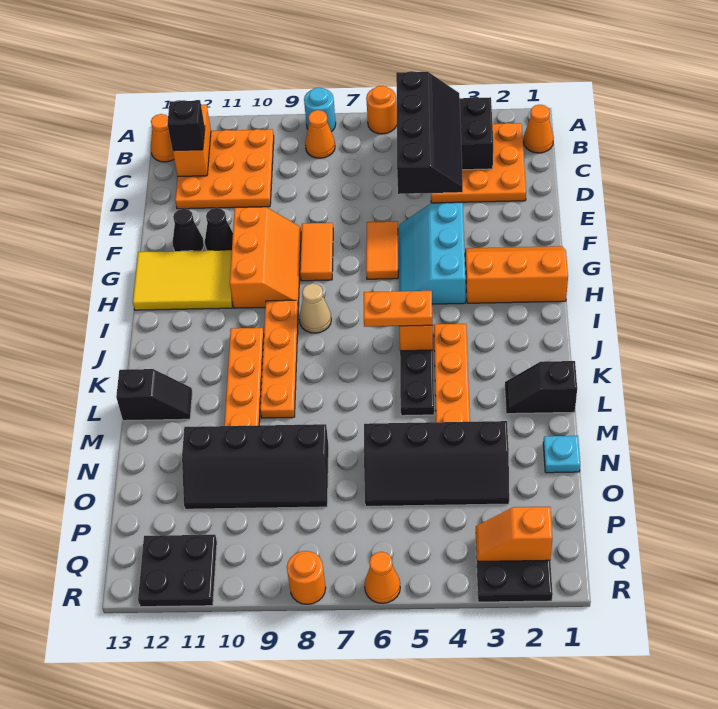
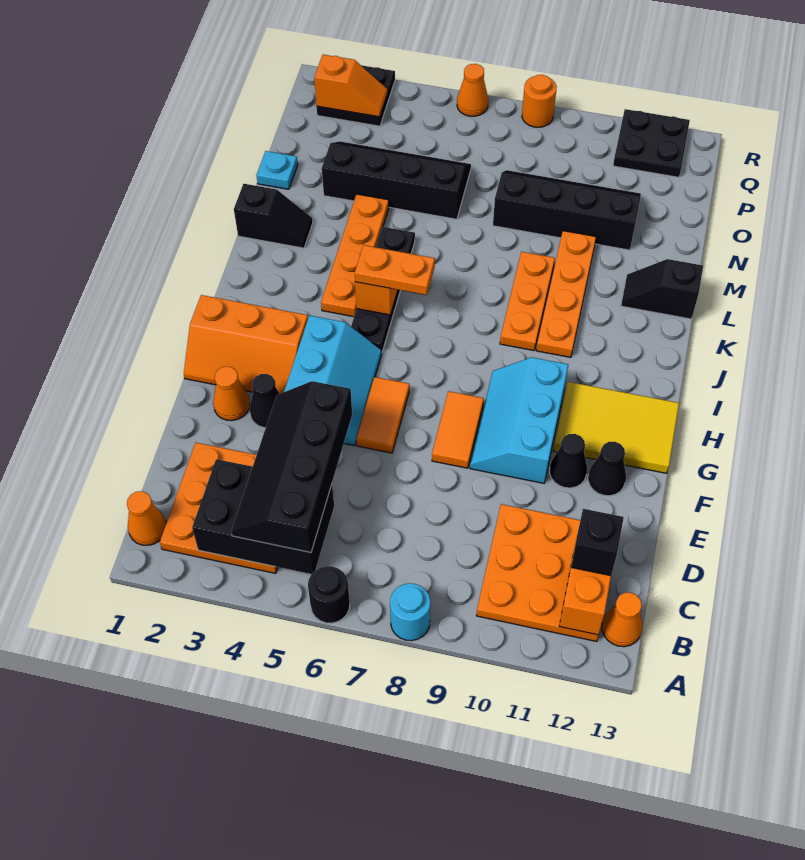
orange 1x1 round brick [366,86,397,134] -> black 1x1 round brick [308,566,350,623]
orange 1x1 cone [305,110,335,158] -> orange 1x1 cone moved to [213,367,250,421]
none -> black 1x1 cone [250,374,279,428]
orange 2x3 slope [230,207,301,308] -> cyan 2x3 slope [470,357,568,483]
tan 1x1 cone [299,283,331,333] -> none
orange 1x4 plate [260,300,298,418] -> orange 1x3 plate [500,252,555,351]

